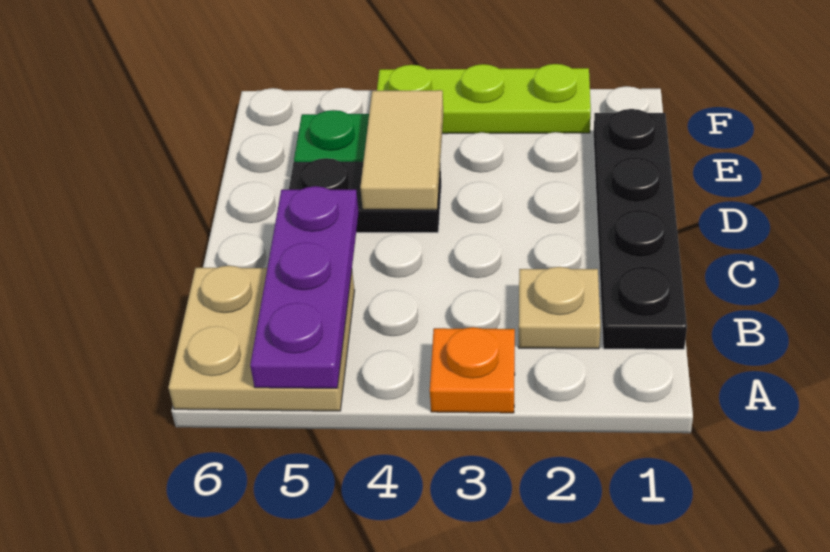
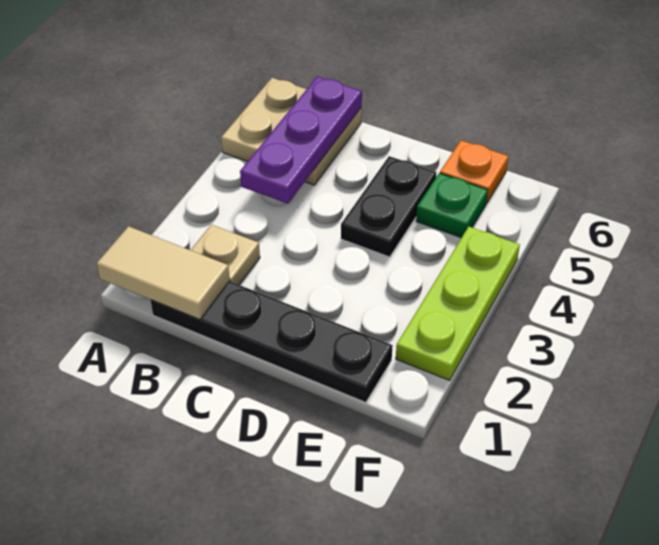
orange 1x1 plate [430,327,515,413] -> orange 1x1 plate moved to [440,140,509,203]
purple 1x3 plate [250,186,359,388] -> purple 1x3 plate turned to [240,76,362,204]
tan 1x2 tile [360,90,443,210] -> tan 1x2 tile moved to [97,226,230,319]

